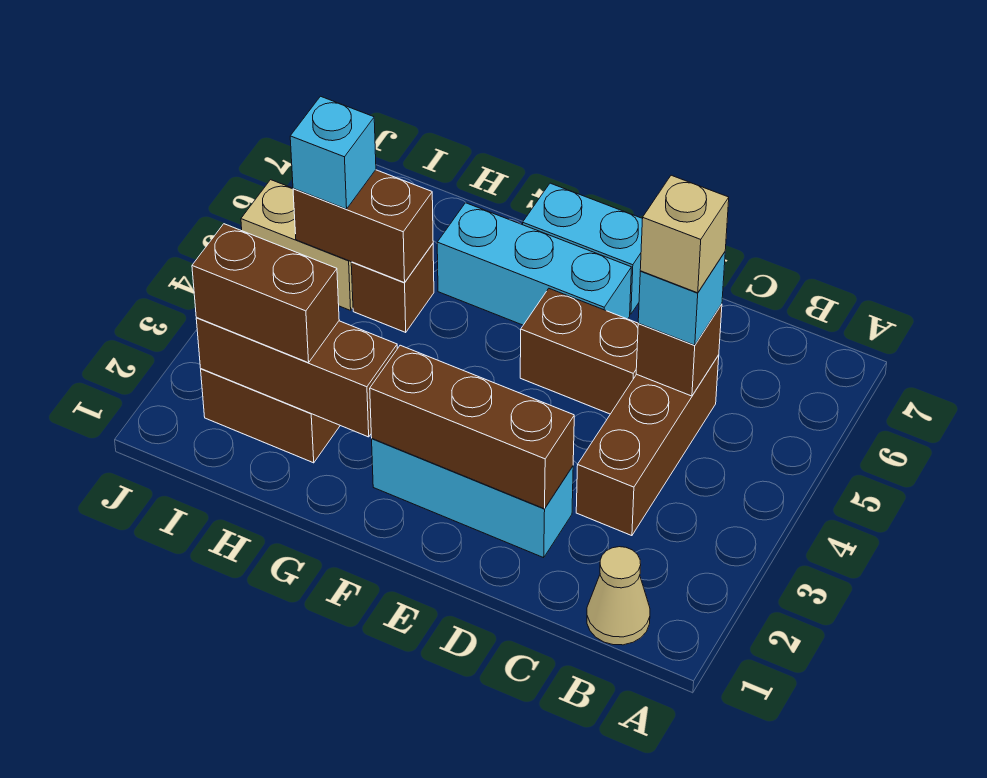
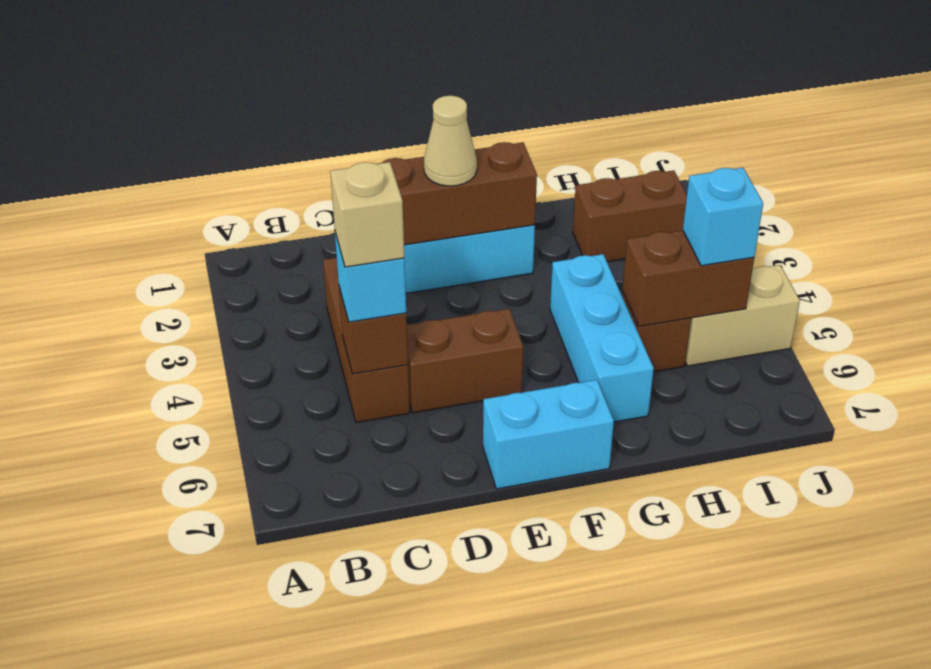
tan 1x1 cone [587,547,650,645] -> tan 1x1 cone moved to [424,96,477,186]
cyan 1x3 brick [437,203,631,325] -> cyan 1x3 brick turned to [550,254,654,422]
brown 1x3 brick [196,318,397,437] -> none
brown 1x2 brick [192,224,339,363] -> none

